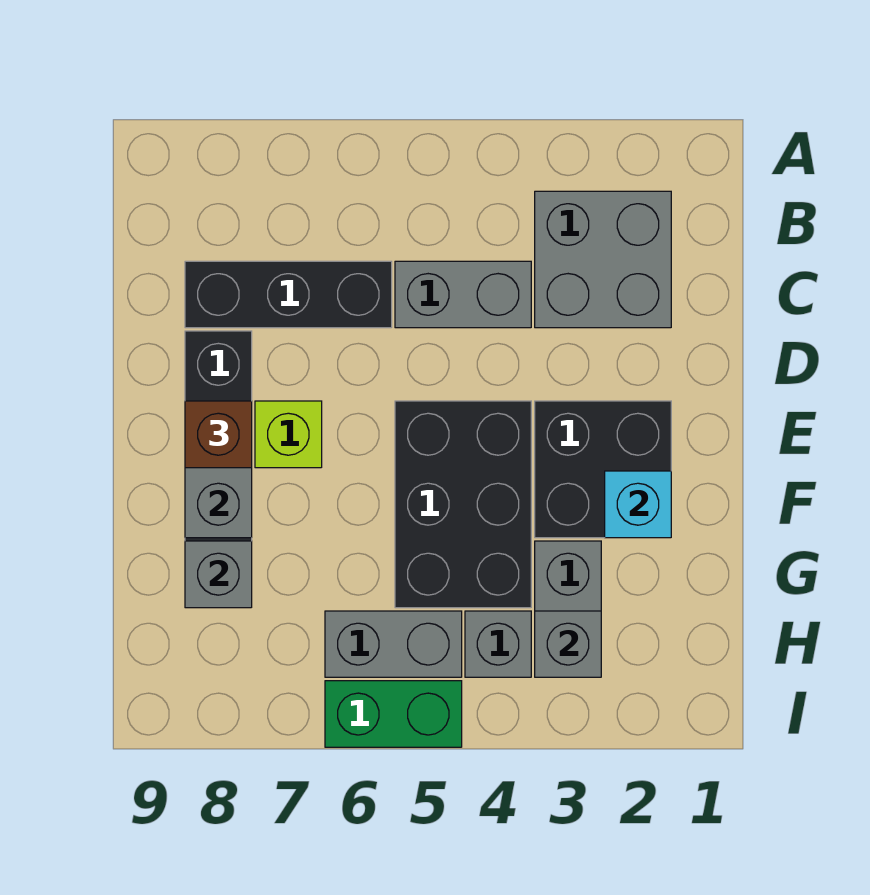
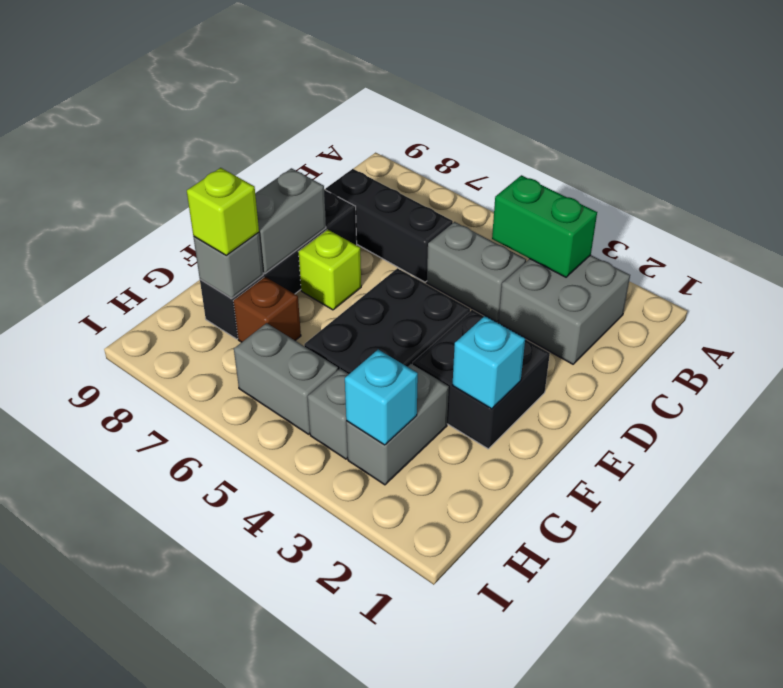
brown 1x1 brick [185,401,252,468] -> brown 1x1 brick moved to [233,277,301,342]
none -> lime 1x1 brick [187,168,259,256]
grey 1x1 brick [535,611,601,677] -> cyan 1x1 brick [345,350,418,445]
green 1x2 brick [325,681,462,747] -> green 1x2 brick moved to [492,175,597,277]

